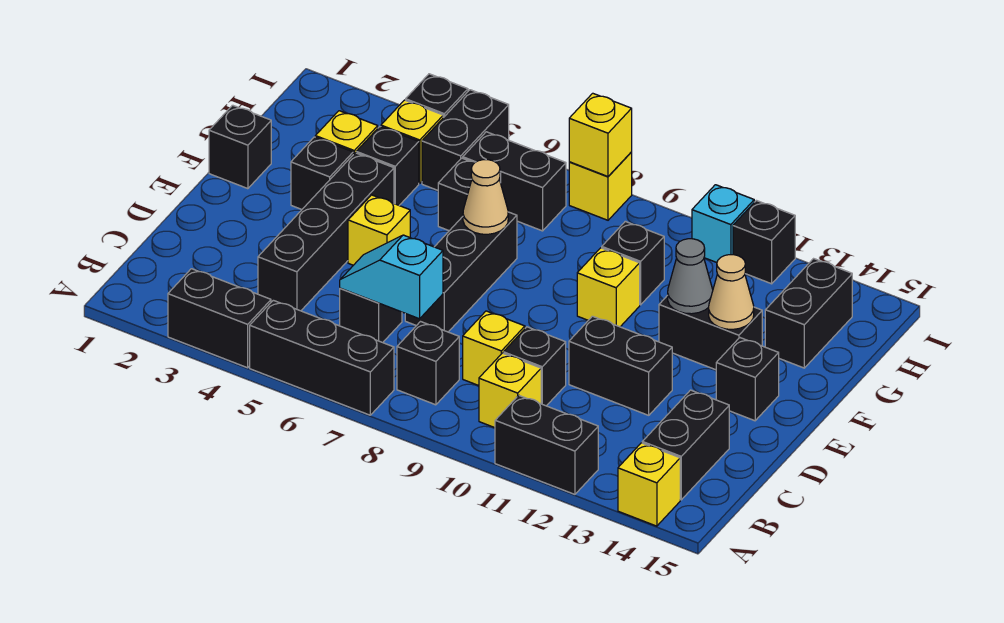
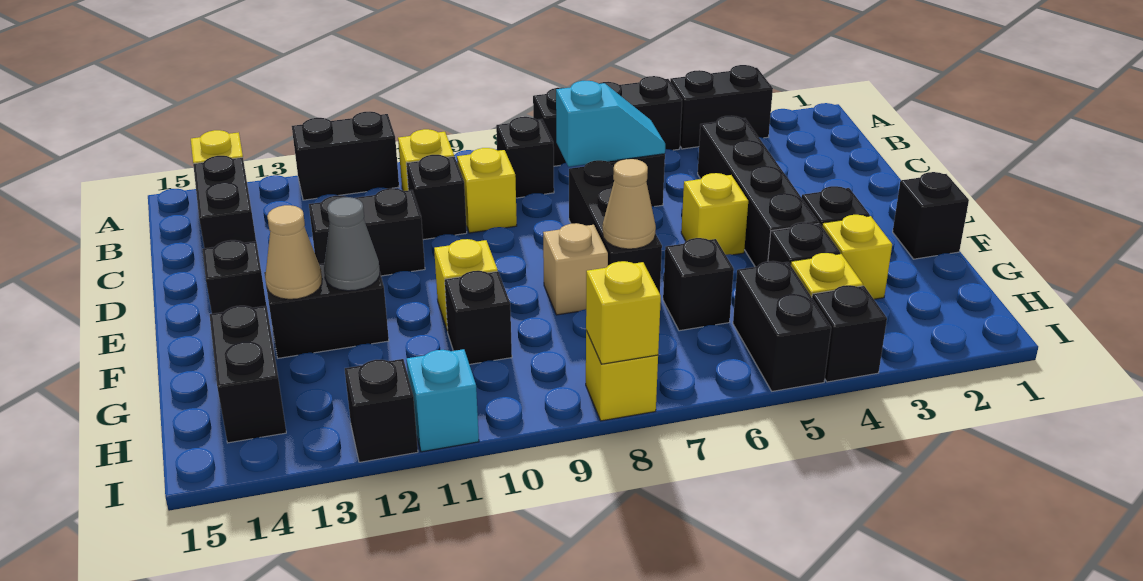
none -> tan 1x1 brick [543,223,608,315]
black 1x2 brick [463,132,566,231] -> none

